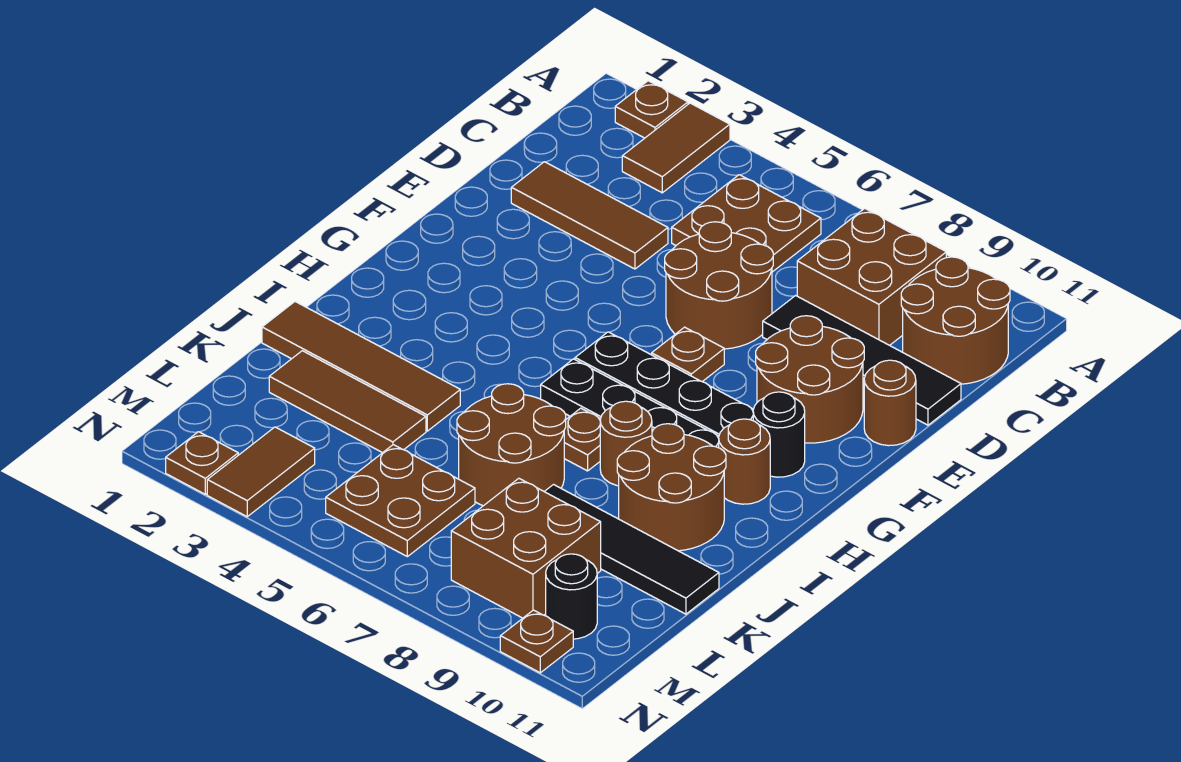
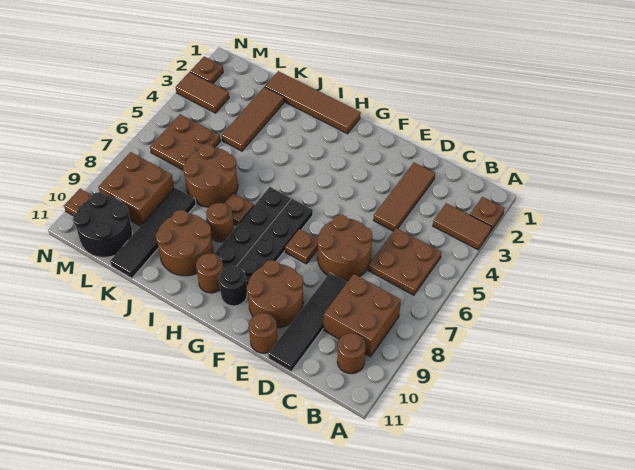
brown 2x2 round brick [901,257,1010,384] -> brown 1x1 round brick [337,333,366,374]
brown 1x4 tile [262,302,460,431] -> brown 1x4 tile turned to [265,71,361,134]
black 1x1 round brick [546,554,597,639] -> black 2x2 round brick [73,192,132,257]

